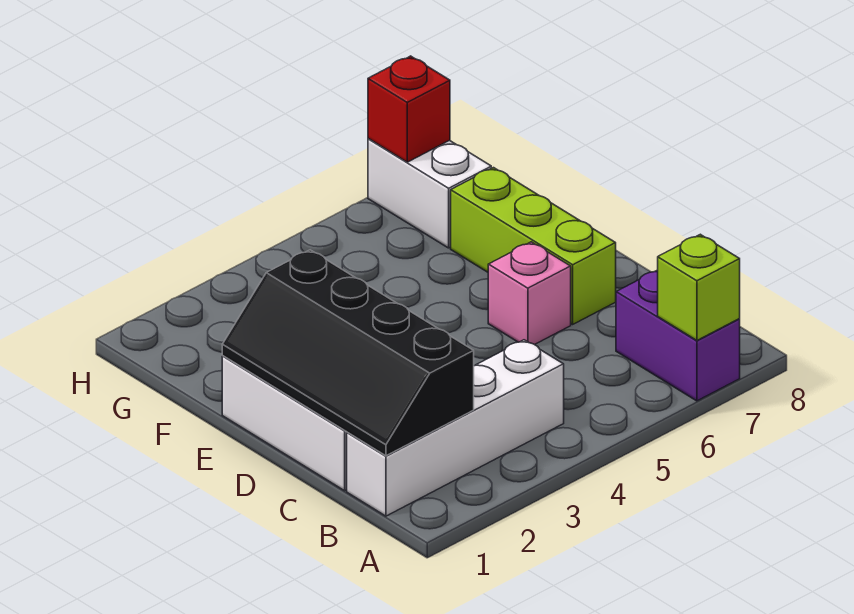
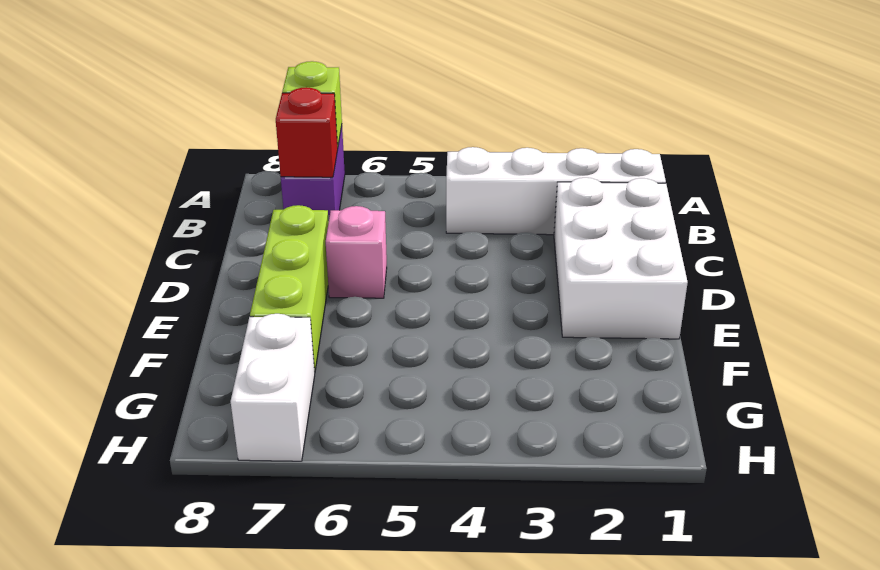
black 2x4 slope [222,250,474,456] -> none
red 1x1 brick [368,56,450,162] -> red 1x1 brick moved to [276,87,338,177]

